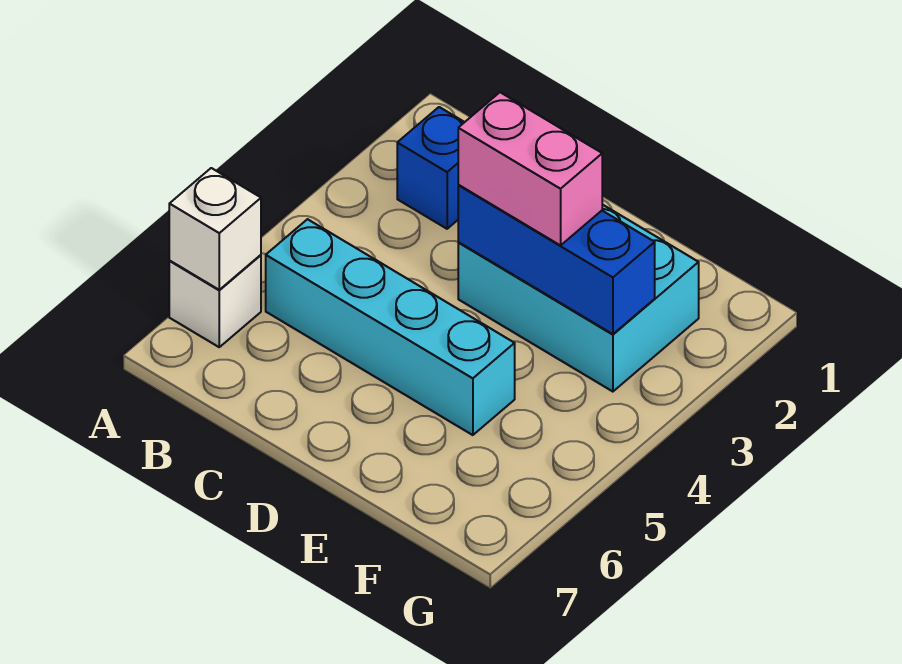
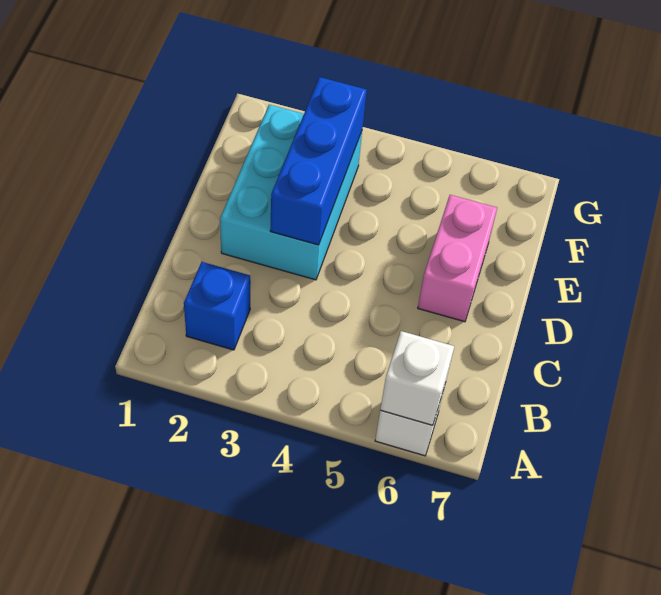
cyan 1x4 brick [266,219,515,435] -> none
pink 1x2 brick [458,92,602,245] -> pink 1x2 brick moved to [418,195,497,322]

